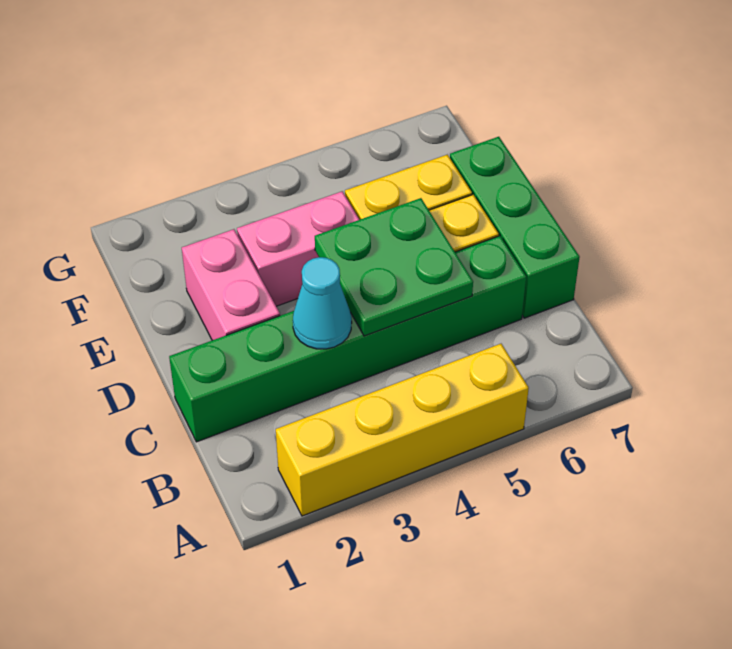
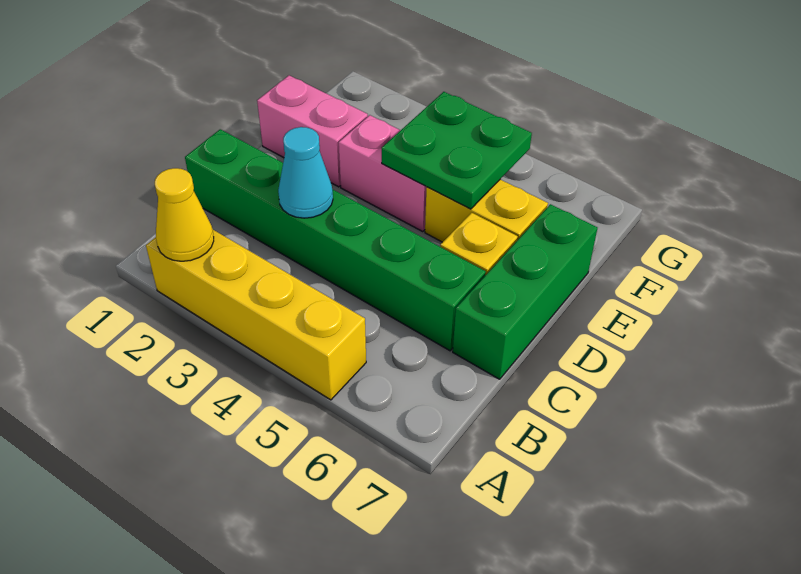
none -> yellow 1x1 cone [155,168,214,261]
green 2x2 plate [315,198,473,336] -> green 2x2 plate moved to [382,92,532,209]
pink 1x2 brick [182,229,280,340] -> pink 1x2 brick turned to [257,75,368,187]

